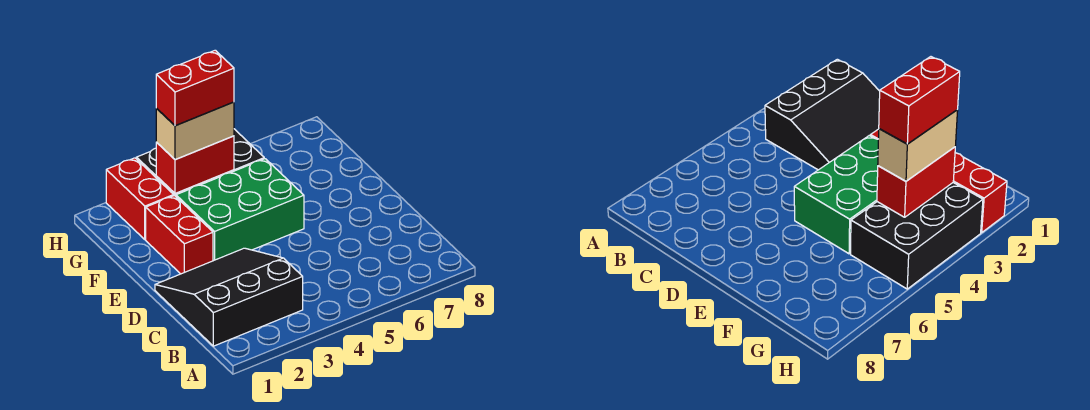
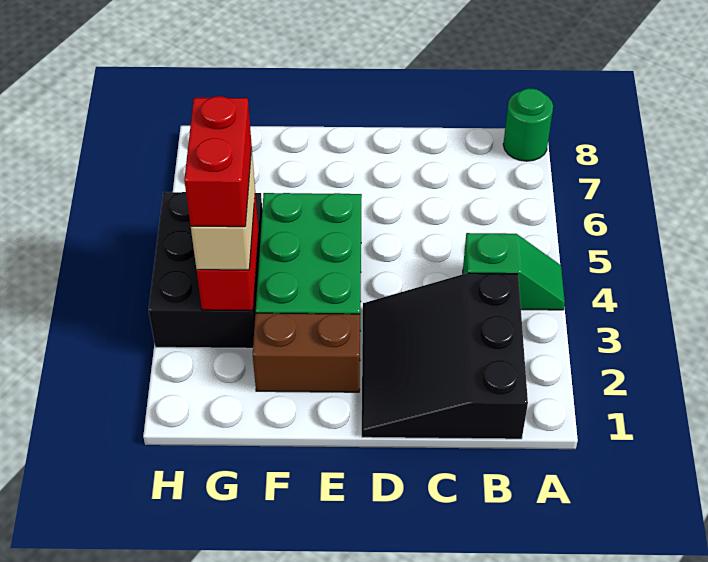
none -> green 1x2 slope [463,233,565,310]
none -> green 1x1 round brick [503,88,553,161]
red 1x2 brick [146,196,213,274] -> brown 1x2 brick [253,313,360,392]
red 1x2 brick [106,158,174,240] -> none

